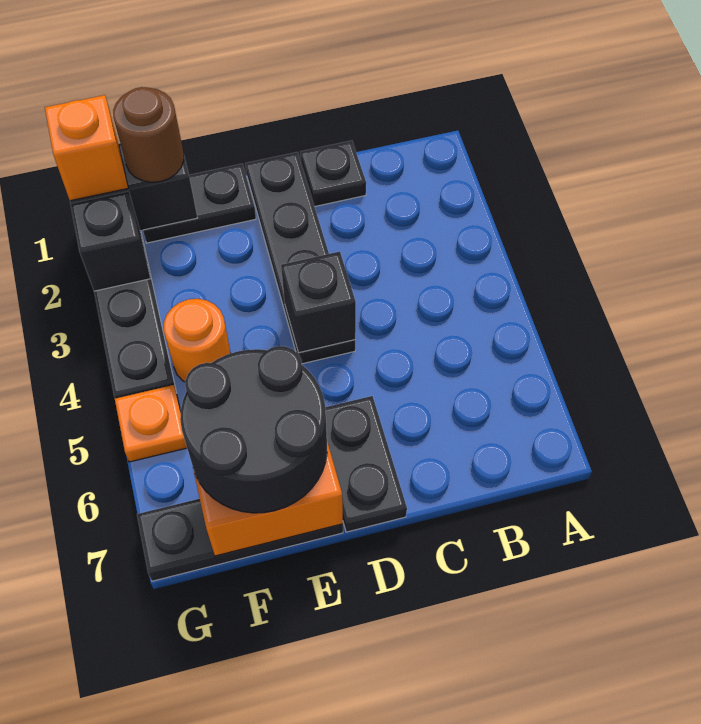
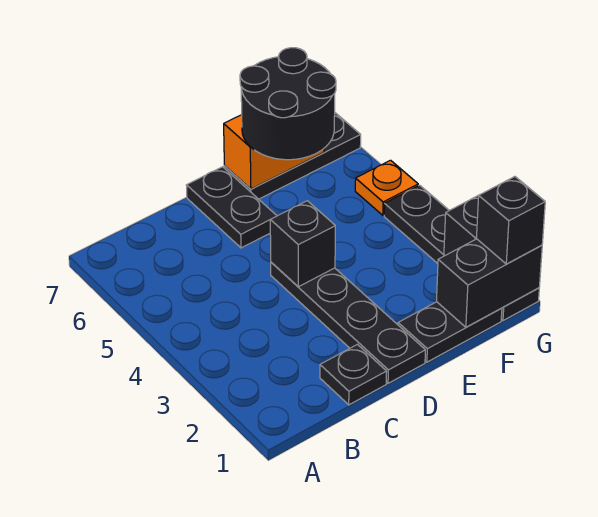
brown 1x1 round brick [113,87,184,182] -> none
orange 1x1 round brick [164,299,231,382] -> none
orange 1x1 brick [45,95,128,201] -> black 1x1 brick [476,177,545,264]

